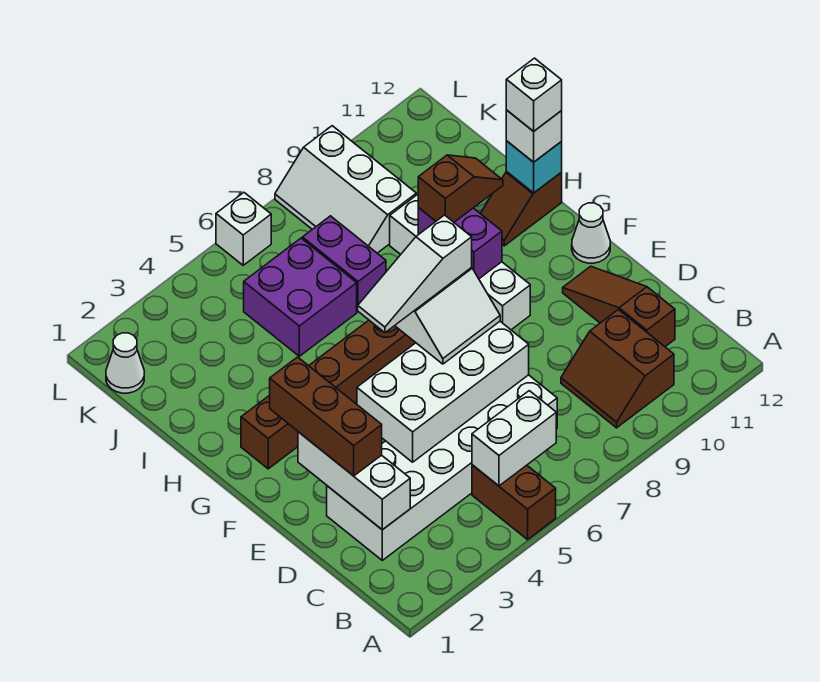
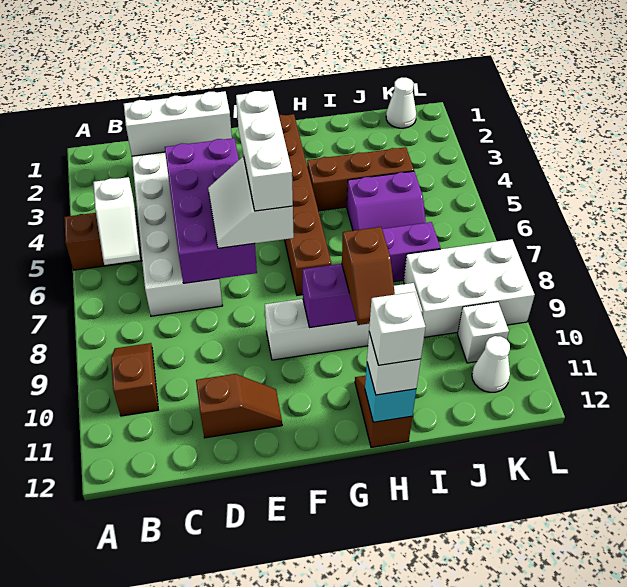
white 1x2 brick [472,391,556,486] -> white 1x2 slope [93,177,140,265]
brown 2x2 slope [561,310,674,428] -> brown 1x2 slope [111,343,158,416]
brown 1x3 slope [563,266,675,347] -> brown 1x2 slope [196,374,282,438]
brown 1x3 brick [270,357,382,476] -> brown 1x3 brick moved to [307,147,414,211]
white 2x4 brick [357,322,529,462] -> purple 2x4 brick [165,138,257,283]
white 1x3 slope [358,215,472,333] -> white 1x3 brick [236,91,293,211]
white 1x1 cone [572,203,610,263] -> white 1x1 cone moved to [472,336,510,392]
purple 2x2 brick [244,238,357,356] -> purple 2x2 slope [347,171,426,231]
white 2x3 slope [275,126,416,253] -> white 2x3 brick [404,239,535,337]
white 1x1 brick [216,193,271,265] -> white 1x1 brick moved to [458,302,509,363]

